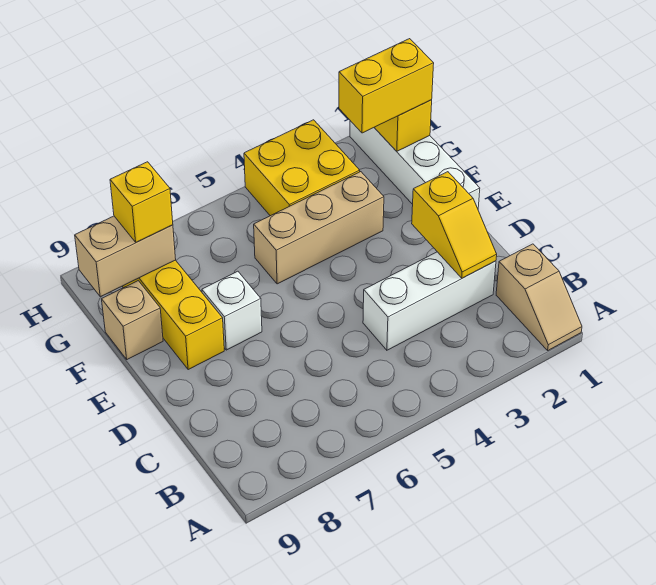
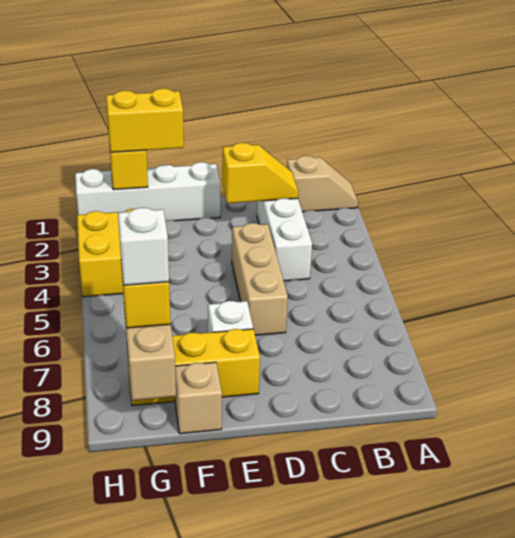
tan 1x3 brick [254,172,384,284] -> tan 1x3 brick moved to [232,223,288,335]
yellow 1x2 brick [339,39,434,133] -> yellow 1x2 brick turned to [106,89,184,152]
none -> white 1x1 brick [118,208,169,285]

